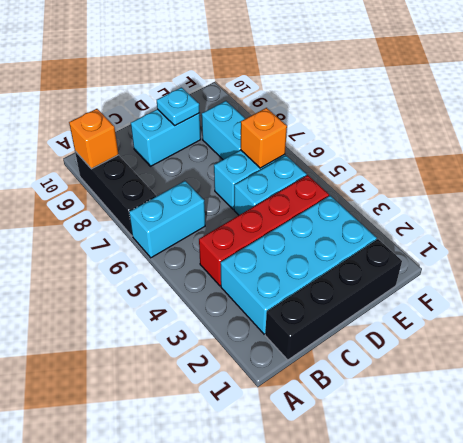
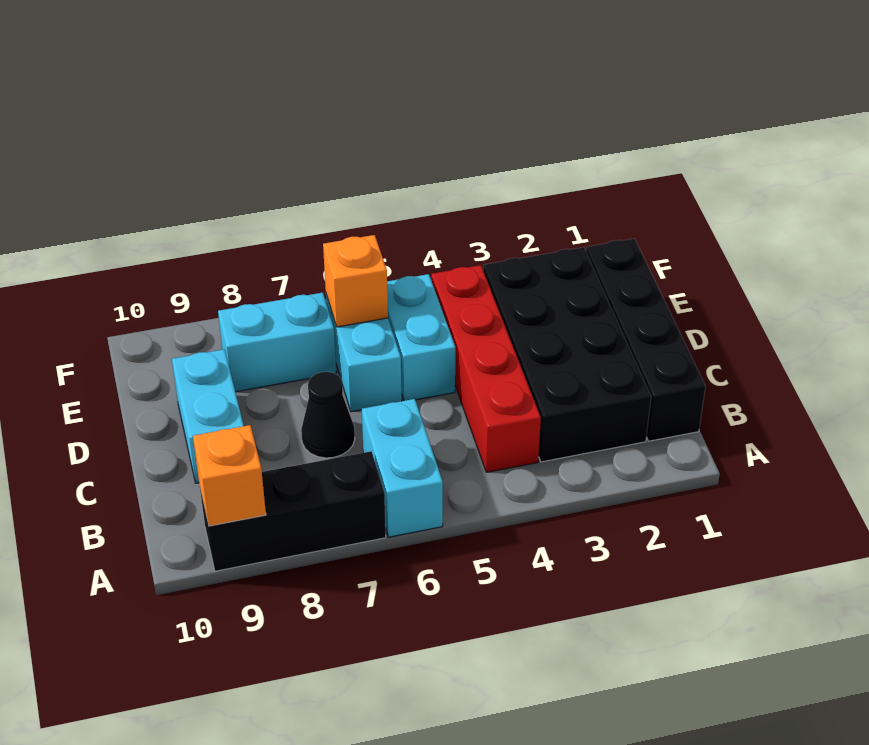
cyan 2x4 brick [221,196,377,334] -> black 2x4 brick [483,247,651,462]
none -> black 1x1 cone [301,372,355,458]
cyan 1x1 plate [157,87,200,125] -> none

